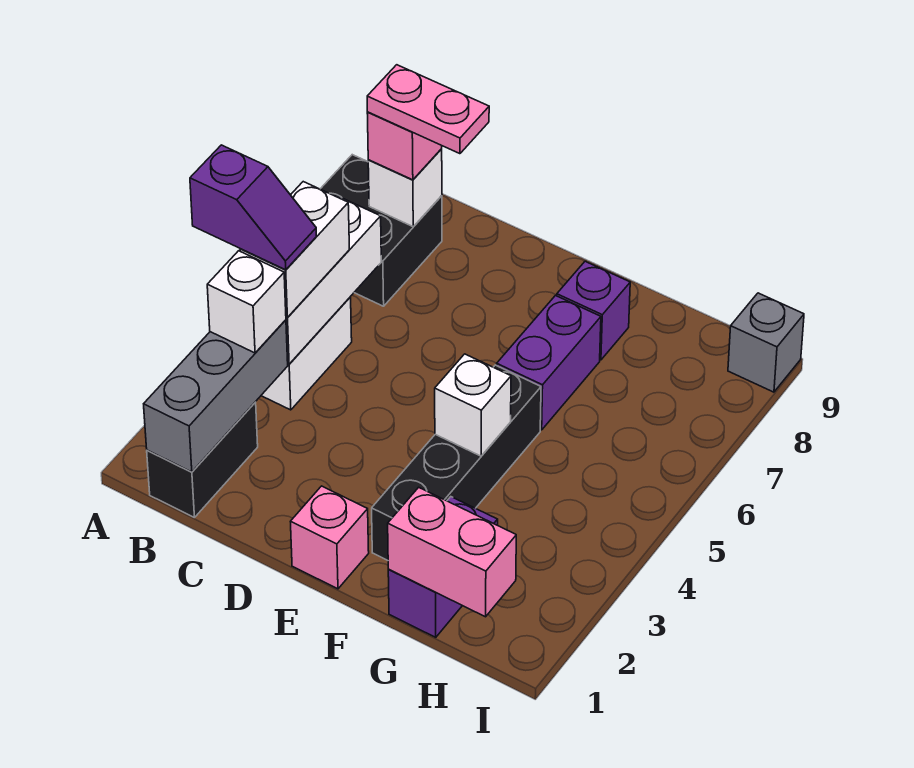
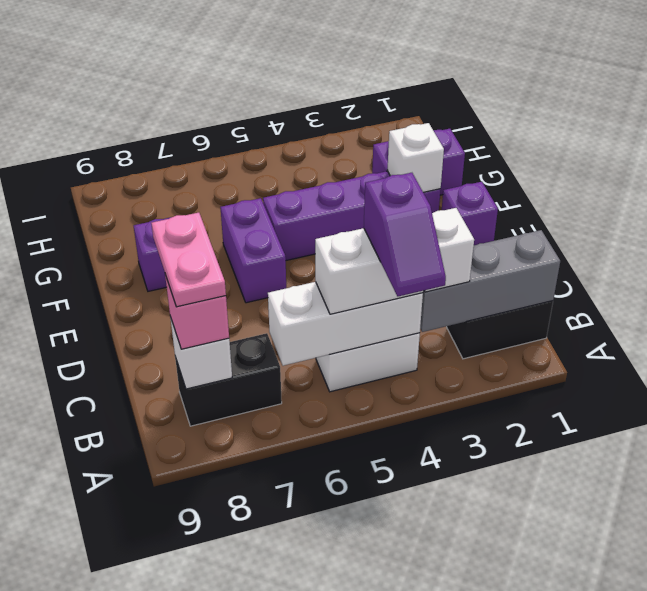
purple 1x2 slope [190,145,317,270] -> purple 1x2 slope turned to [364,173,446,296]
black 2x2 brick [321,155,442,306] -> black 1x2 brick [175,333,282,426]
pink 1x1 brick [290,486,369,589] -> purple 1x1 brick [442,182,498,245]
black 1x4 brick [372,365,541,560] -> purple 1x4 brick [263,171,441,260]
white 1x1 brick [435,354,511,456] -> white 1x1 brick moved to [387,123,444,193]
purple 1x2 brick [497,296,601,430] -> purple 1x2 brick turned to [220,198,286,303]
pink 1x2 brick [388,487,516,617] -> none
grey 1x1 brick [728,293,804,392] -> none

